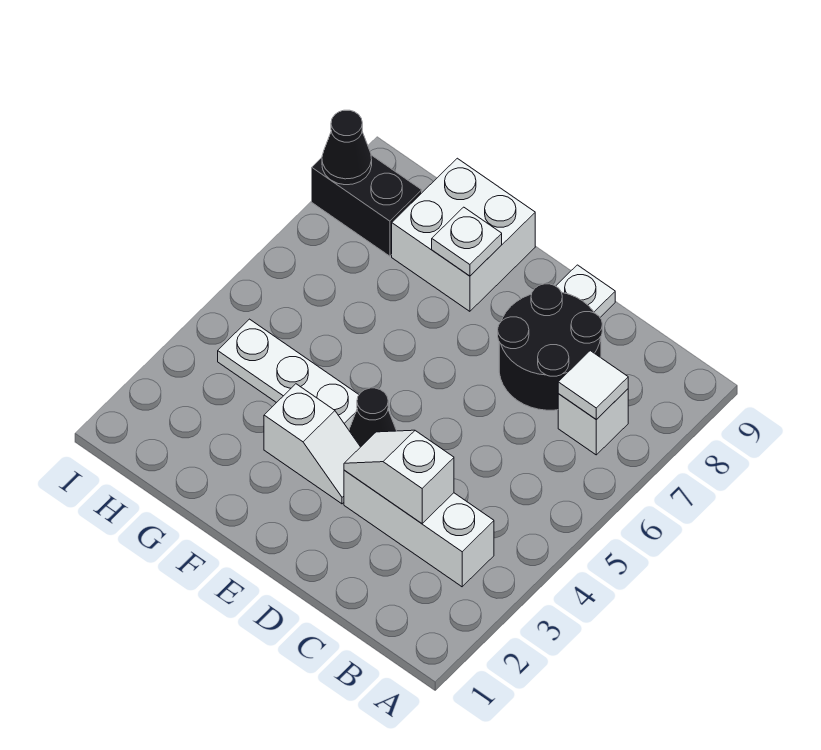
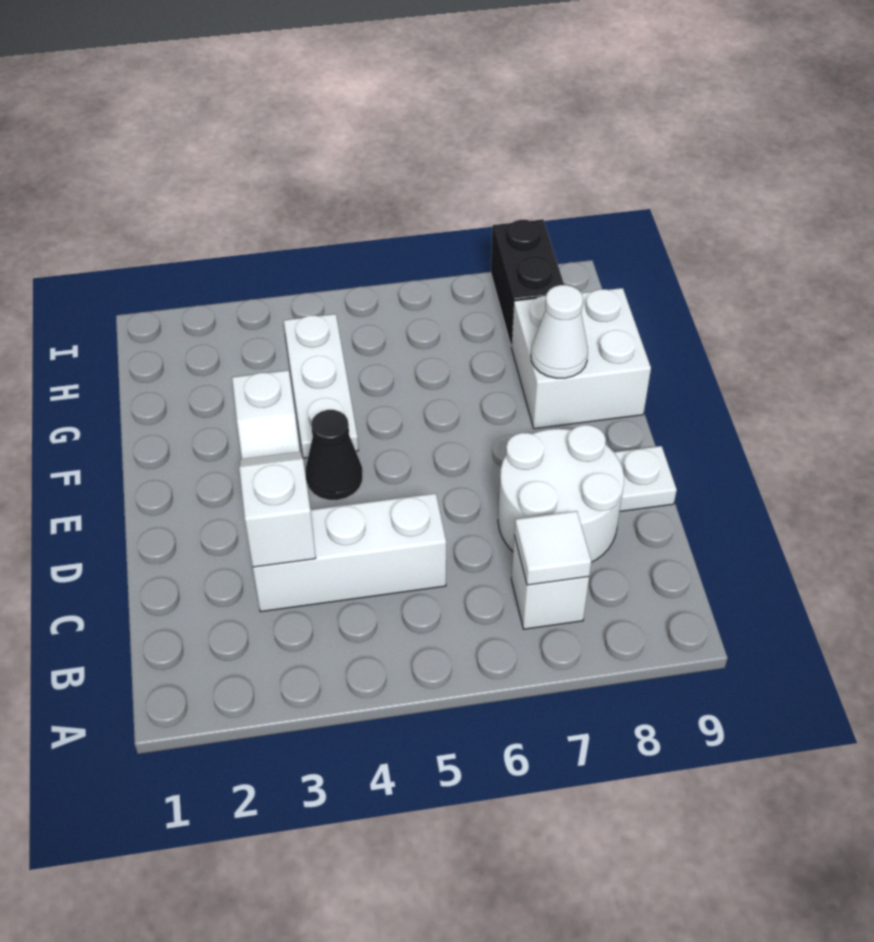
white 1x3 brick [344,470,494,587] -> white 1x3 brick turned to [253,493,446,612]
black 2x2 round brick [498,284,602,410] -> white 2x2 round brick [498,425,624,562]
white 1x1 plate [432,207,502,276] -> white 1x1 cone [531,285,588,378]
black 1x1 cone [322,110,372,185] -> none

